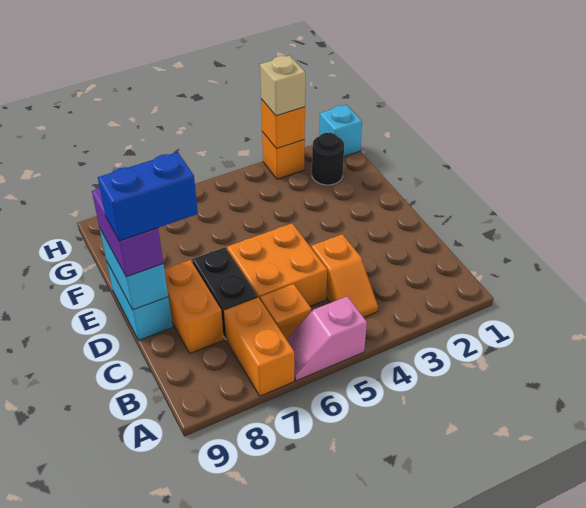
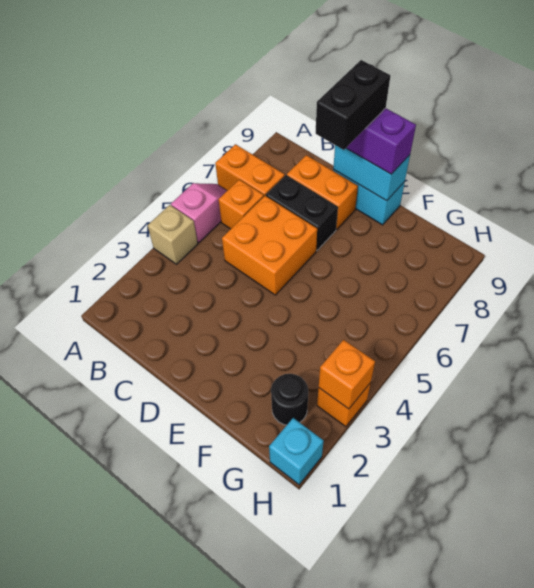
orange 1x2 slope [311,234,378,317] -> none
blue 1x2 brick [98,152,198,241] -> black 1x2 brick [316,60,390,150]
tan 1x1 brick [260,55,305,116] -> tan 1x1 brick moved to [148,205,198,264]

